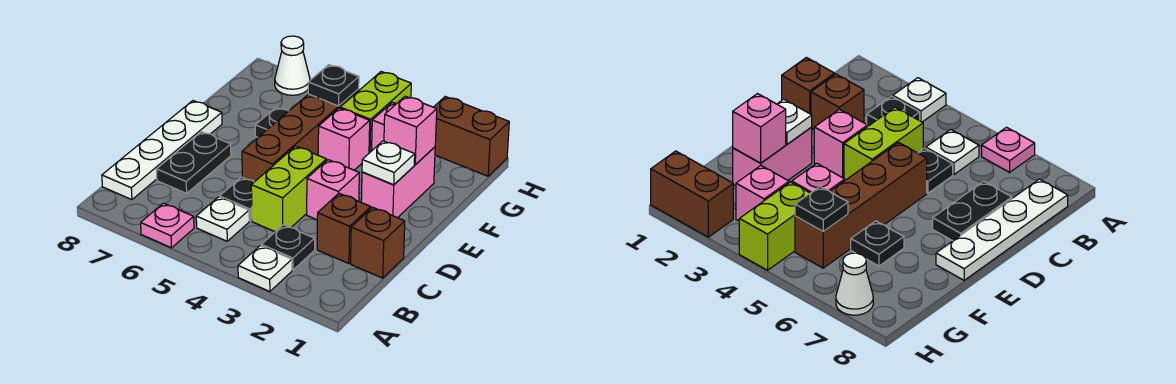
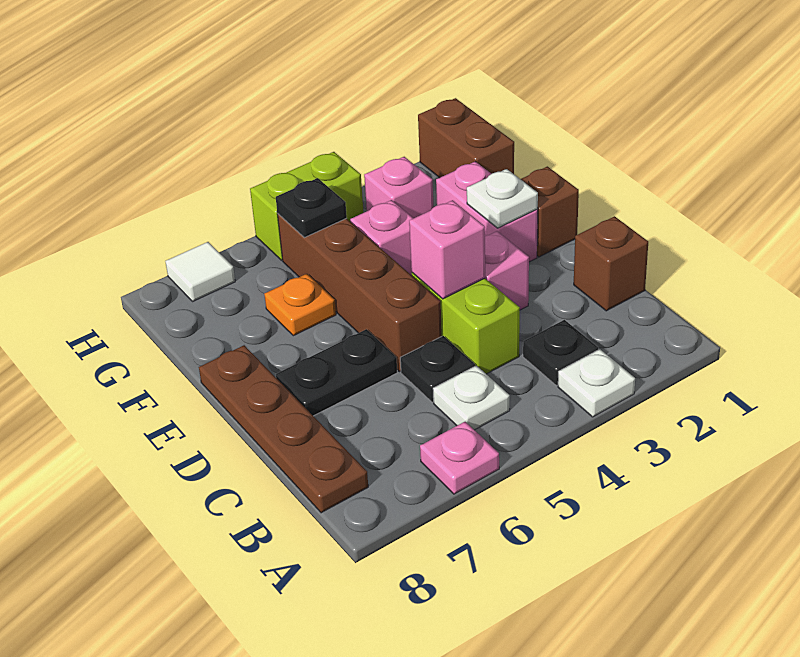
white 1x4 plate [102,101,222,200] -> brown 1x4 plate [199,345,368,513]
brown 1x1 brick [317,193,371,263] -> brown 1x1 brick moved to [521,166,579,257]
black 1x2 plate [156,132,231,193] -> black 1x2 plate turned to [276,329,397,416]
pink 1x1 brick [384,96,437,165] -> pink 1x1 brick moved to [409,200,485,299]
black 1x1 plate [255,107,288,137] -> orange 1x1 plate [264,274,336,336]
lime 1x2 brick [340,72,411,153] -> lime 1x2 brick turned to [250,152,364,260]
brown 1x2 brick [434,97,509,176] -> brown 1x2 brick turned to [418,98,514,178]
white 1x1 cone [275,36,310,95] -> white 1x1 tile [165,242,235,302]

